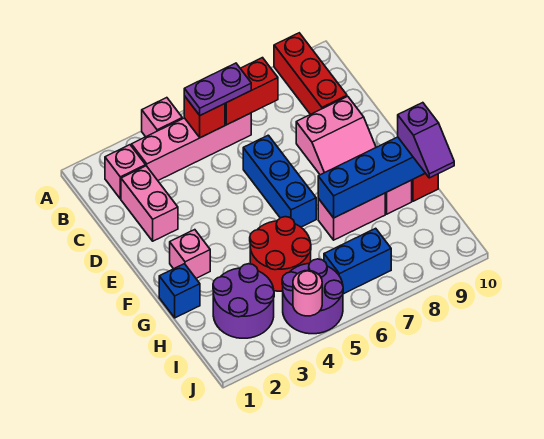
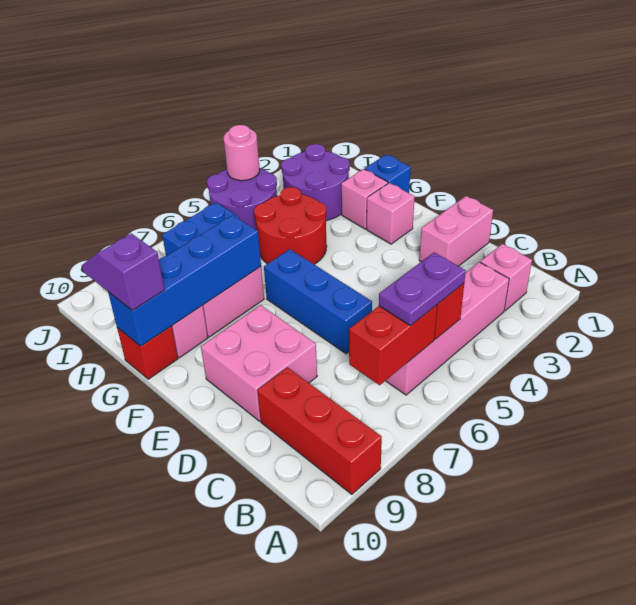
pink 1x1 brick [142,98,182,137] -> pink 1x1 brick moved to [341,169,388,229]
pink 1x2 brick [121,166,178,241] -> pink 1x2 brick turned to [419,196,493,266]
pink 2x2 slope [296,96,376,175] -> pink 2x2 brick [201,305,317,421]

